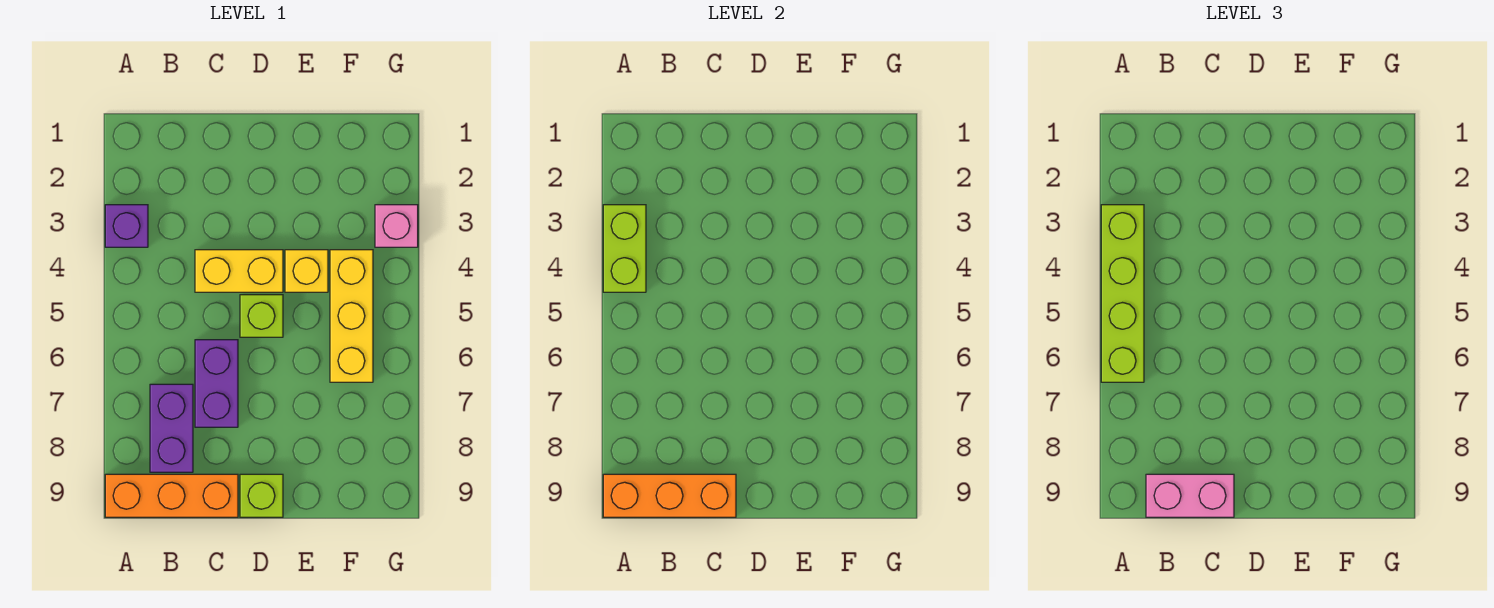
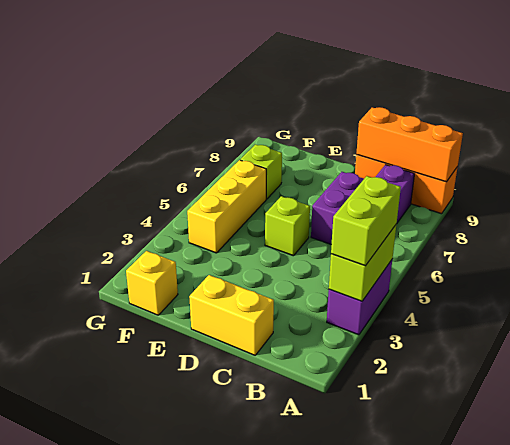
purple 1x1 brick [105,205,148,247] -> purple 1x2 brick [327,260,392,335]
lime 1x4 brick [1101,205,1144,382] -> lime 1x2 brick [331,176,401,266]
pink 1x2 brick [1146,474,1234,517] -> none
yellow 1x2 brick [195,250,283,292] -> yellow 1x2 brick moved to [189,275,274,355]
lime 1x1 brick [240,474,283,517] -> lime 1x1 brick moved to [240,144,282,199]
yellow 1x1 brick [285,250,328,292] -> yellow 1x1 brick moved to [126,251,178,315]
pink 1x1 brick [375,205,418,247] -> none

